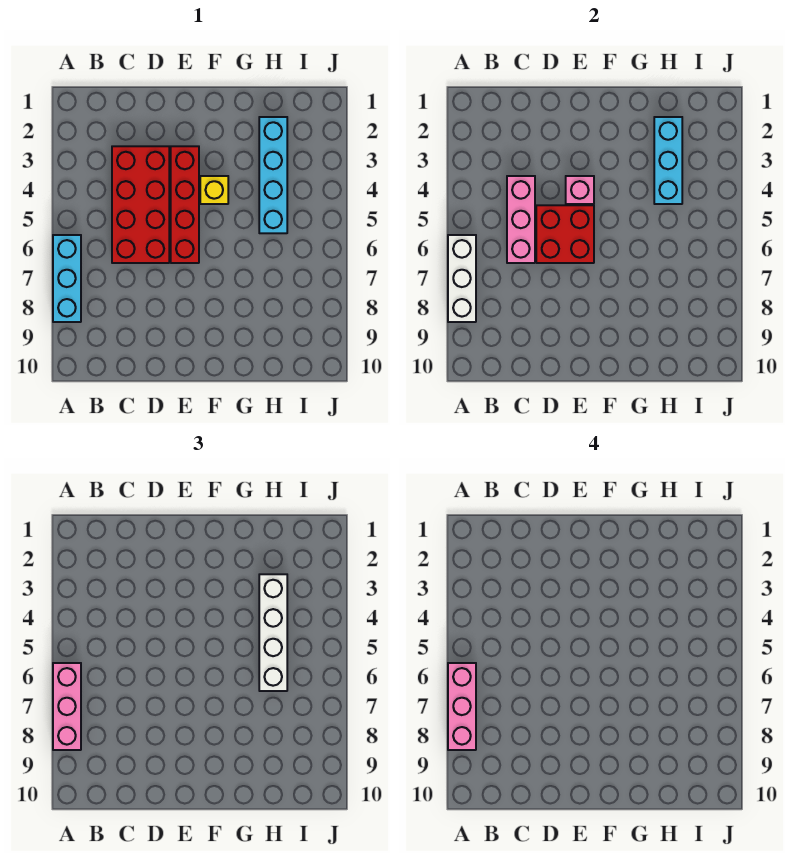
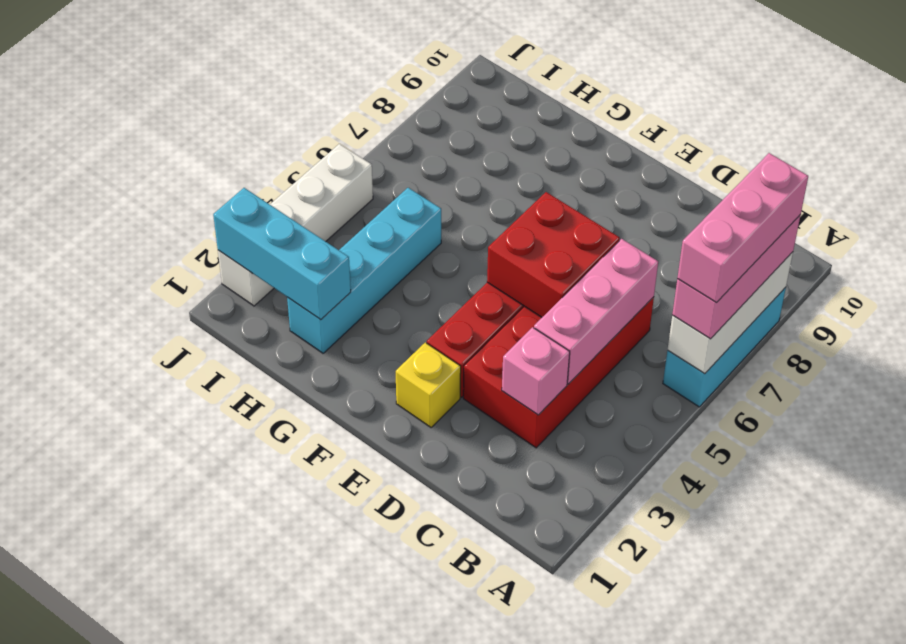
pink 1x1 brick [566,176,594,204] -> pink 1x1 brick moved to [502,327,570,415]
yellow 1x1 brick [200,176,228,204] -> yellow 1x1 brick moved to [396,342,461,427]
cyan 1x3 brick [654,117,682,204] -> cyan 1x3 brick turned to [213,188,351,320]
white 1x4 brick [259,574,287,691] -> white 1x4 brick moved to [218,144,373,306]

